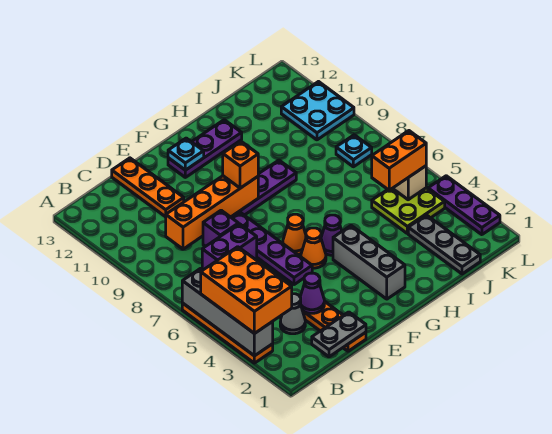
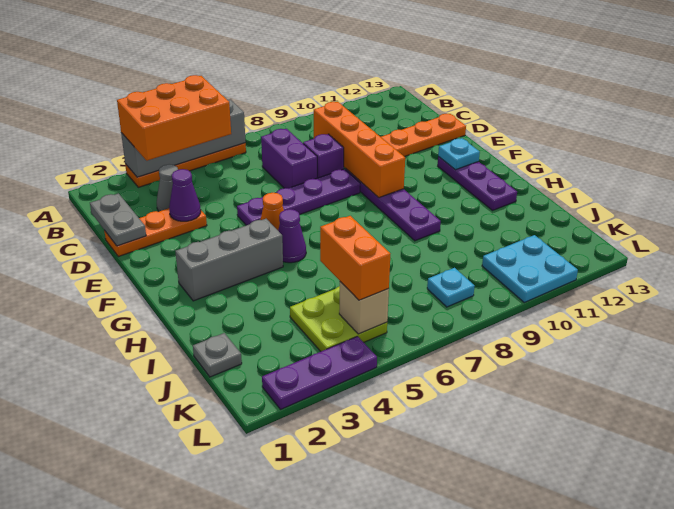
orange 1x1 cone [283,214,306,254] -> none
orange 1x1 brick [223,141,258,188] -> none
grey 1x3 plate [408,215,480,274] -> grey 1x1 plate [193,333,242,377]

